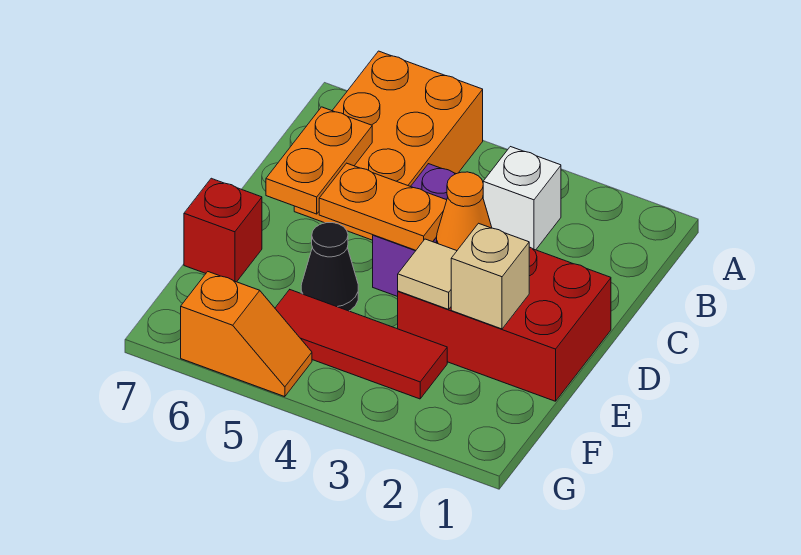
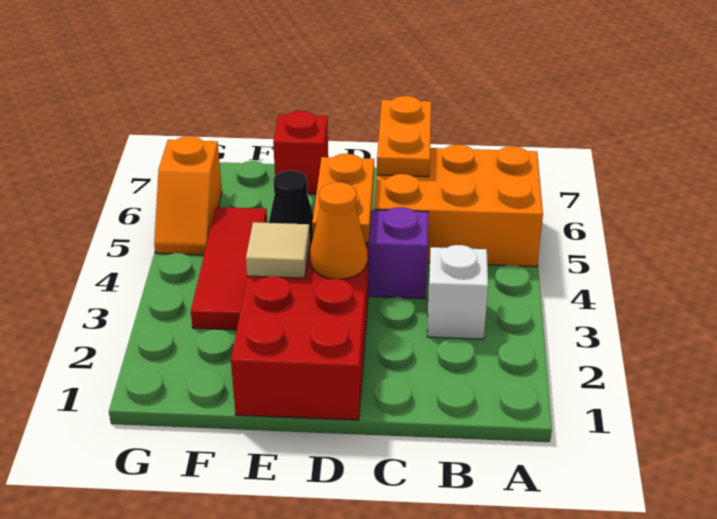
orange 1x2 plate [266,107,372,214] -> orange 1x2 plate turned to [377,96,431,177]
tan 1x1 brick [451,223,529,329] -> none

